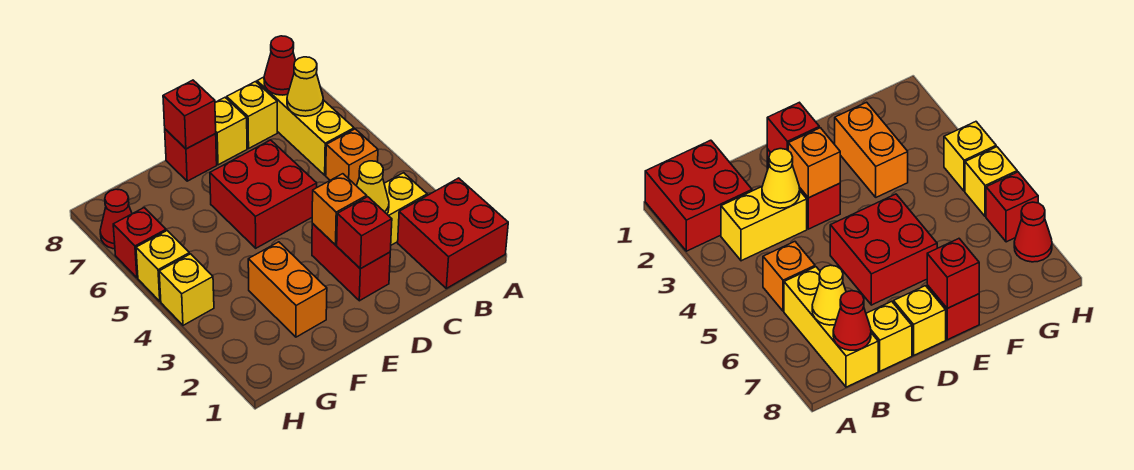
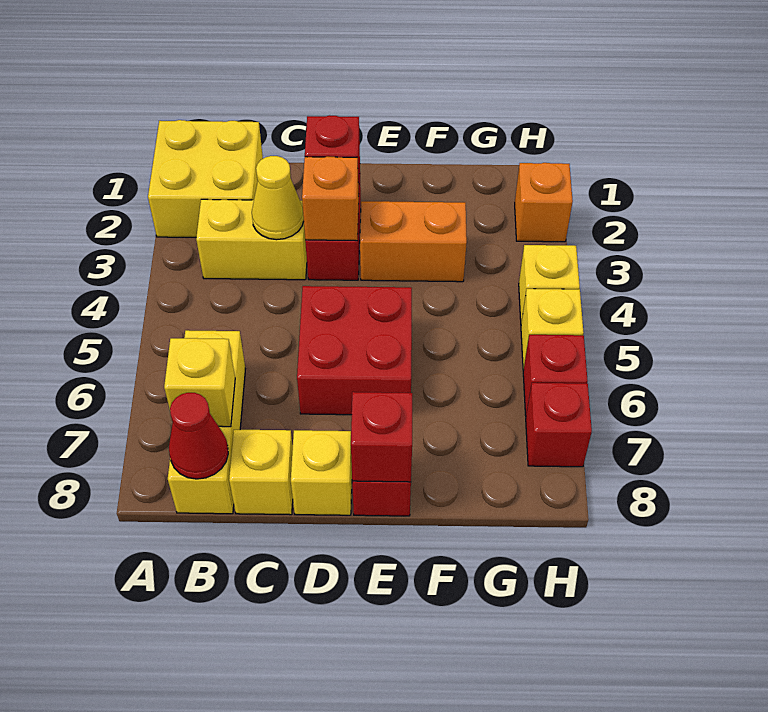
red 2x2 brick [398,178,508,288] -> yellow 2x2 brick [148,120,263,237]
orange 1x1 brick [326,129,378,186] -> orange 1x1 brick moved to [515,163,573,242]
yellow 1x1 cone [287,57,323,116] -> yellow 1x1 brick [164,338,235,427]
orange 1x2 brick [248,242,327,337] -> orange 1x2 brick turned to [360,201,467,282]
red 1x1 cone [100,189,132,249] -> red 1x1 brick [526,383,592,467]

